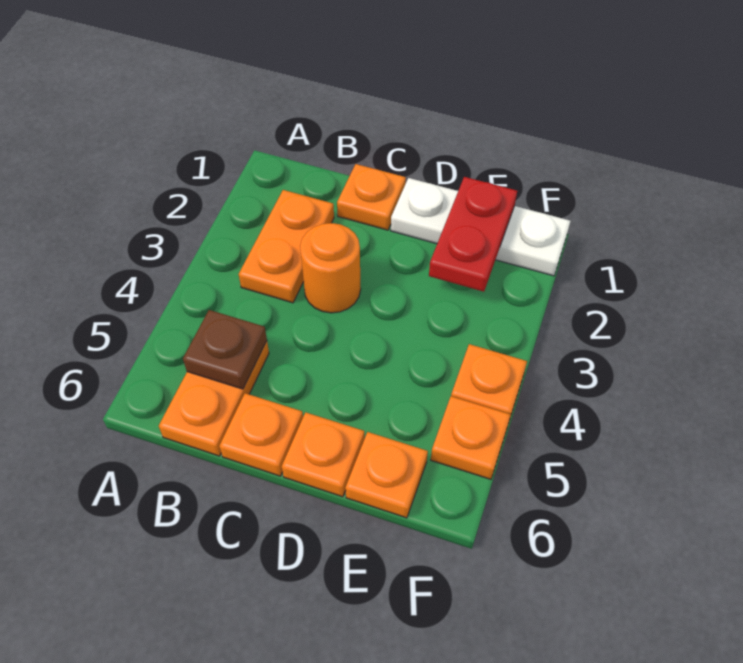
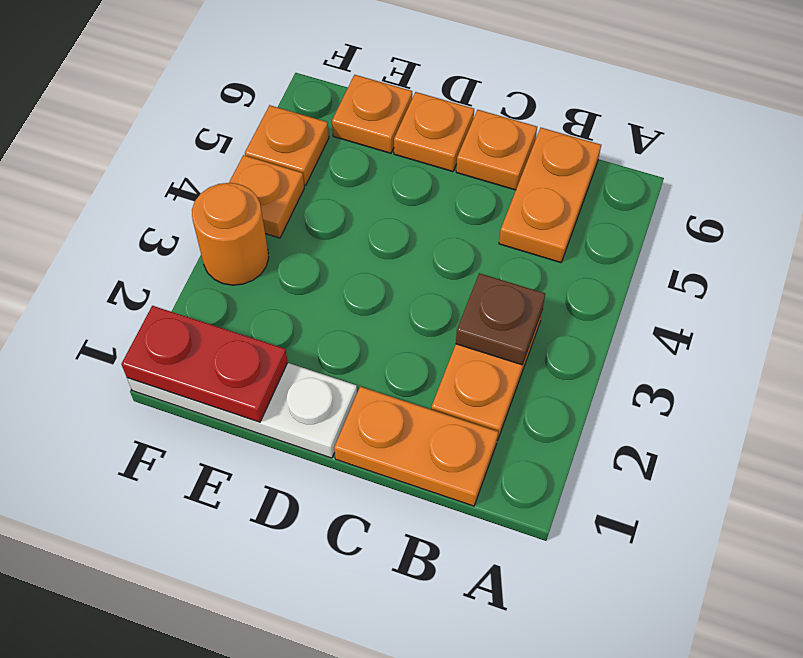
brown 1x1 plate [183,310,267,389] -> brown 1x1 plate moved to [456,273,545,365]
orange 1x1 plate [337,164,406,230] -> orange 1x2 plate [334,387,498,506]
orange 1x1 round brick [300,223,361,313] -> orange 1x1 round brick moved to [192,183,269,285]
red 1x2 plate [429,177,517,292] -> red 1x2 plate turned to [121,306,288,422]

